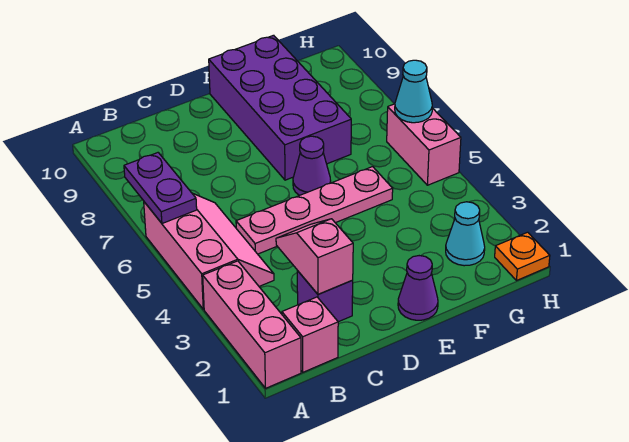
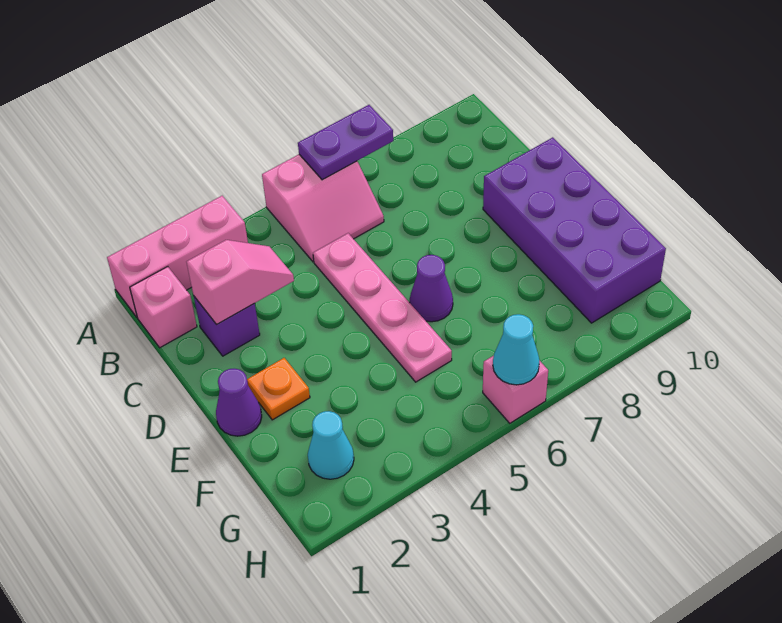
pink 2x3 slope [144,193,274,309] -> pink 2x2 slope [262,155,384,262]
purple 2x4 brick [209,35,351,180] -> purple 2x4 brick turned to [483,137,666,323]
orange 1x1 plate [495,232,550,280] -> orange 1x1 plate moved to [247,358,310,420]
pink 1x2 brick [387,104,461,185] -> pink 1x1 brick [483,356,548,423]

